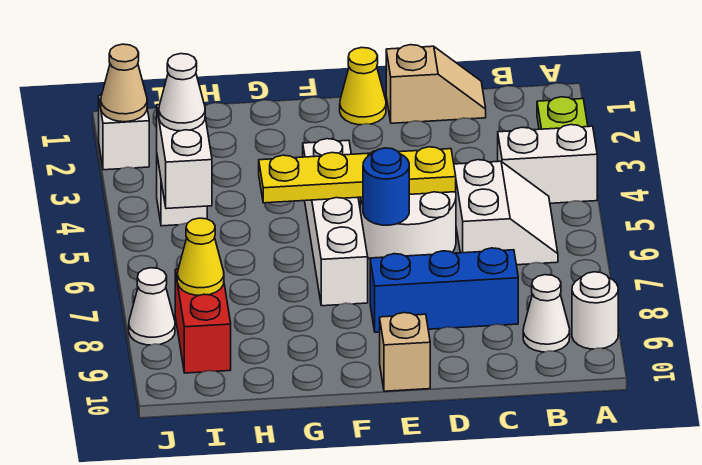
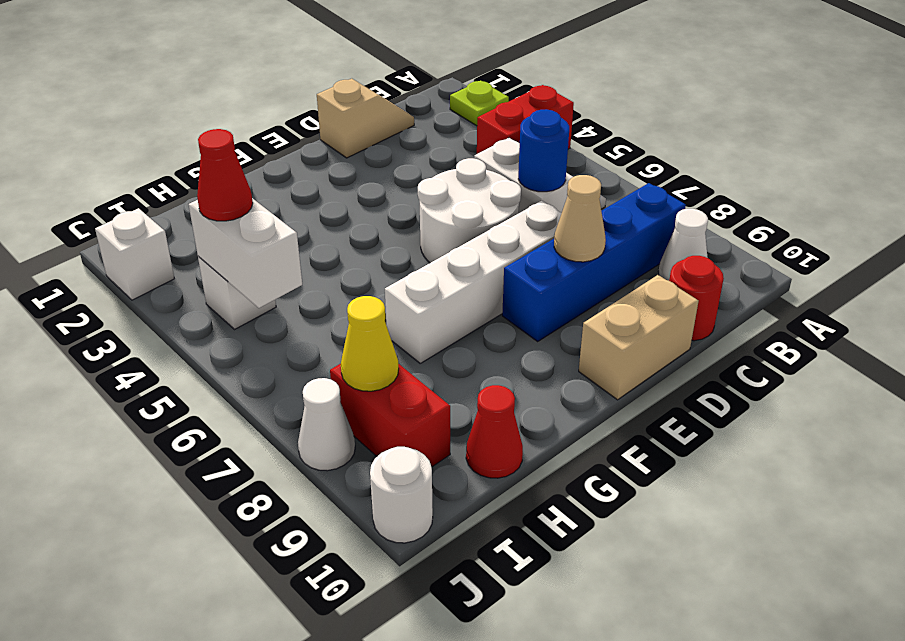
white 1x2 brick [498,125,597,203] -> red 1x2 brick [477,85,574,154]
white 1x1 round brick [572,272,618,349] -> white 1x1 round brick moved to [370,447,433,543]
blue 1x3 brick [370,248,518,332] -> blue 1x4 brick [502,183,686,341]
none -> red 1x1 round brick [669,256,724,341]
yellow 1x4 plate [259,147,456,203] -> none
yellow 1x1 cone [340,48,386,125] -> none
blue 1x1 round brick [363,148,409,225] -> blue 1x1 round brick moved to [518,109,569,192]
tan 1x1 brick [380,313,430,391] -> tan 1x2 brick [579,275,698,400]
white 1x4 brick [303,139,368,306] -> white 1x4 brick turned to [385,201,562,363]
none -> red 1x1 cone [466,385,523,478]
white 1x1 cone [159,54,205,131] -> red 1x1 cone [197,129,253,221]
tan 1x1 cone [101,44,147,122] -> tan 1x1 cone moved to [554,175,606,262]

